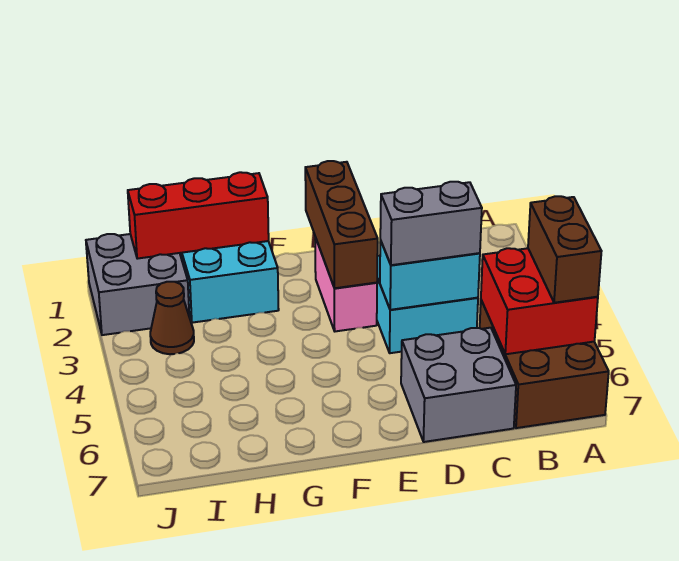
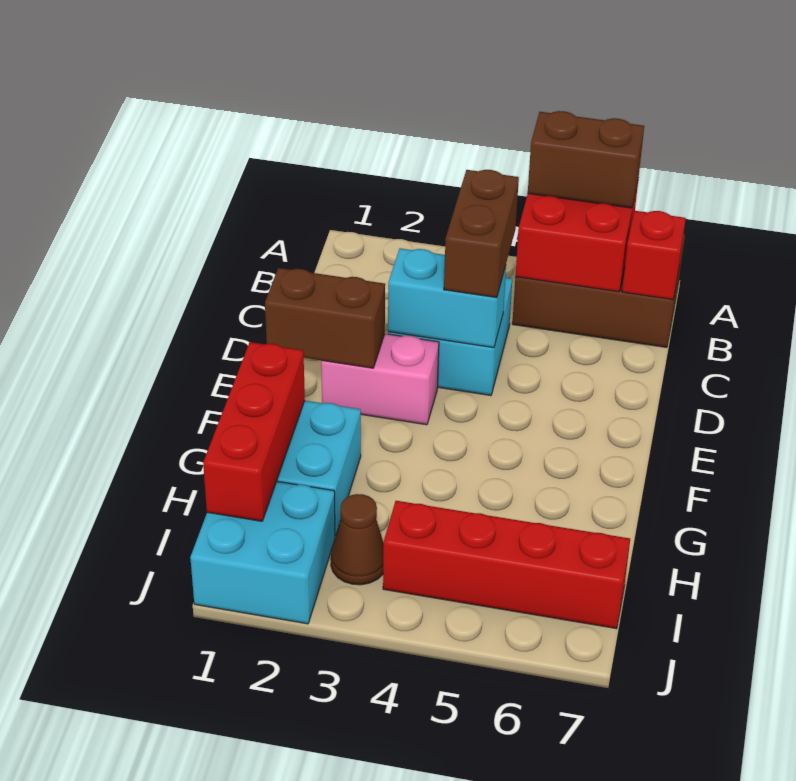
none -> red 1x1 brick [622,211,686,300]
cyan 1x2 brick [380,240,480,310] -> cyan 1x2 brick turned to [388,248,506,348]
grey 1x2 brick [380,182,482,265] -> brown 1x2 brick [444,170,519,298]
grey 2x2 brick [401,328,516,442] -> none
brown 1x3 brick [305,161,378,288] -> brown 1x2 brick [265,268,385,368]
grey 2x2 brick [86,234,189,335] -> cyan 2x2 brick [190,481,335,624]
none -> red 1x4 brick [383,501,630,629]

